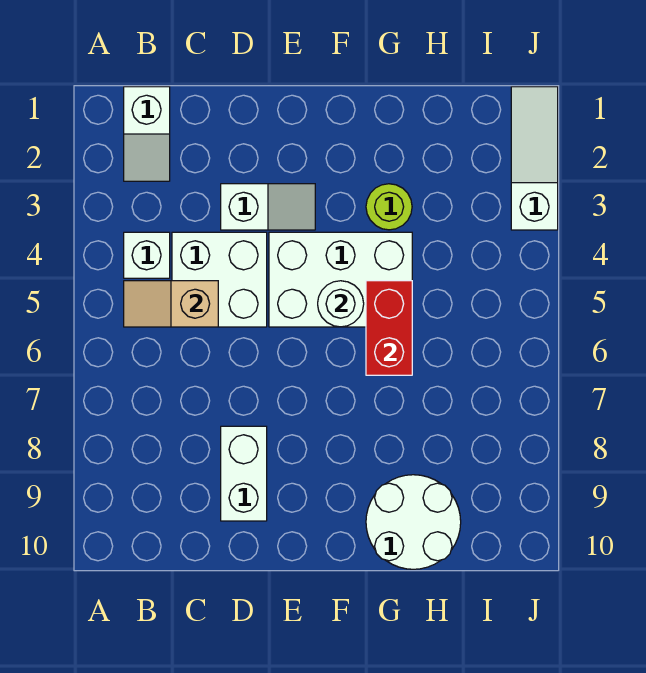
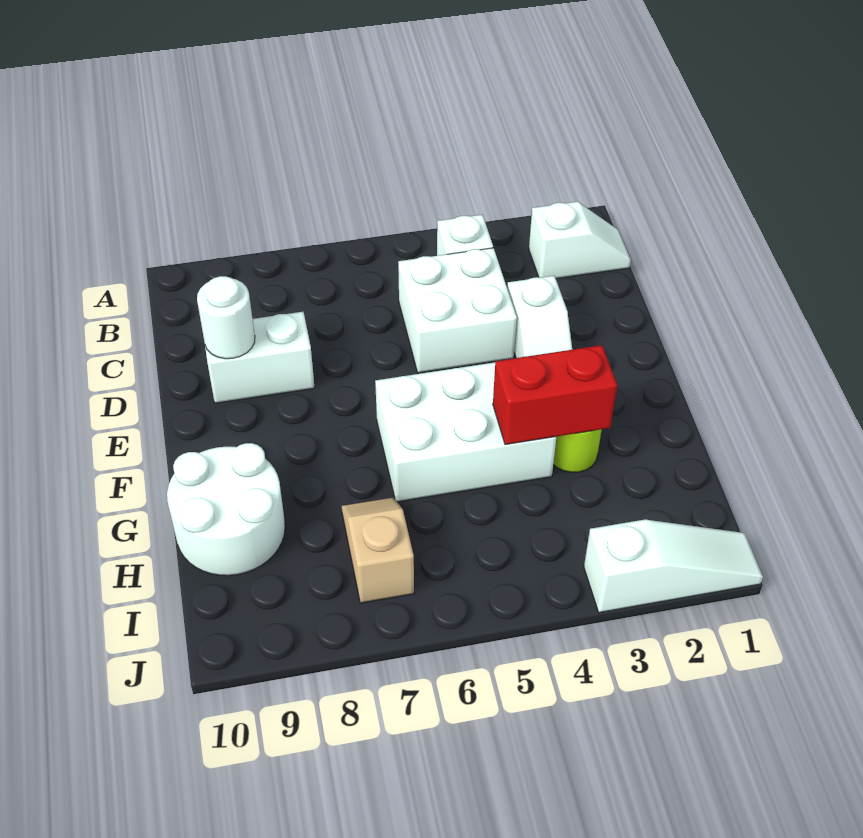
white 1x2 slope [124,87,170,181] -> white 1x2 slope turned to [529,202,631,278]
tan 1x2 slope [124,281,218,327] -> tan 1x2 slope moved to [342,498,414,603]
white 2x3 brick [269,232,412,327] -> white 2x3 brick turned to [375,362,556,502]
white 1x1 round brick [318,281,364,327] -> white 1x1 round brick moved to [197,276,255,359]
red 1x2 brick [366,281,412,375] -> red 1x2 brick moved to [493,345,617,445]

